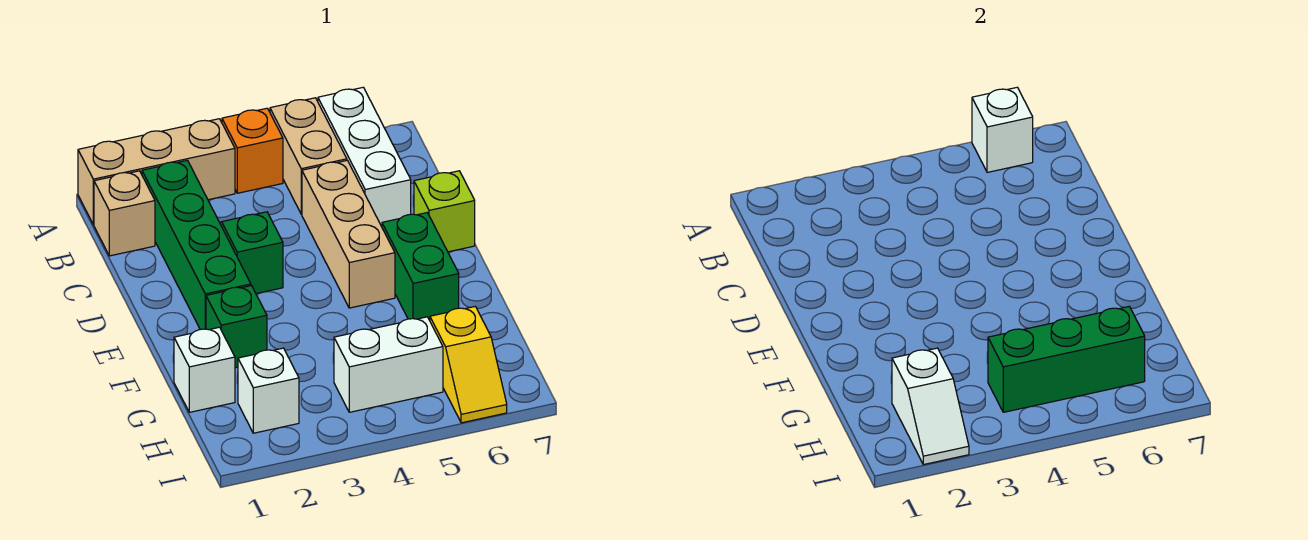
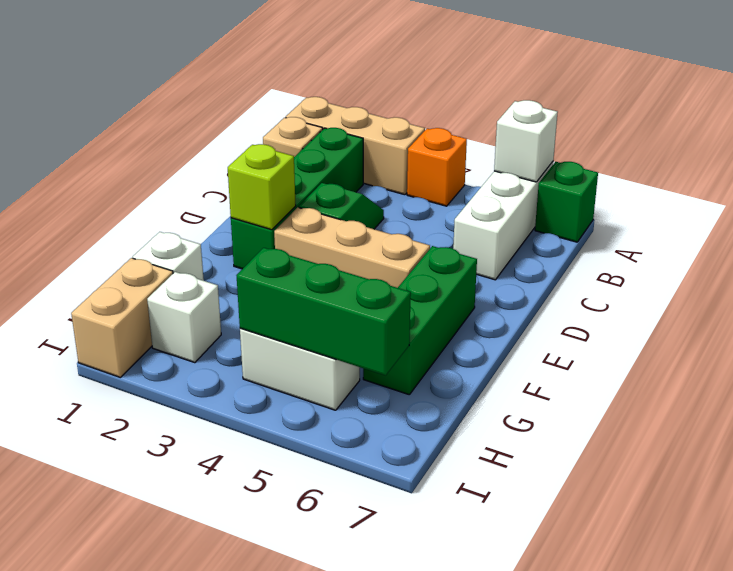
tan 1x2 brick [270,98,347,214] -> tan 1x2 brick moved to [71,258,173,377]
tan 1x3 brick [302,160,395,308] -> tan 1x3 brick turned to [274,207,430,288]
lime 1x1 brick [414,171,475,252] -> lime 1x1 brick moved to [228,144,296,230]
green 1x2 brick [382,213,459,320] -> green 1x3 brick [363,246,477,395]
green 1x1 brick [206,286,267,368] -> green 1x1 brick moved to [535,162,598,242]
white 1x2 slope [892,348,969,465] -> none
yellow 1x2 slope [430,307,507,423] -> none

